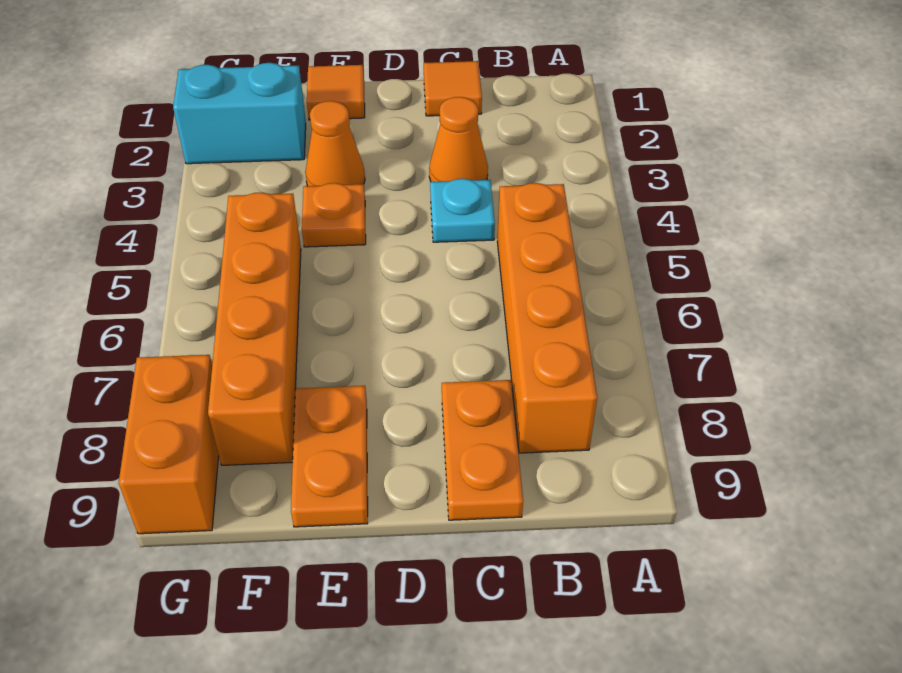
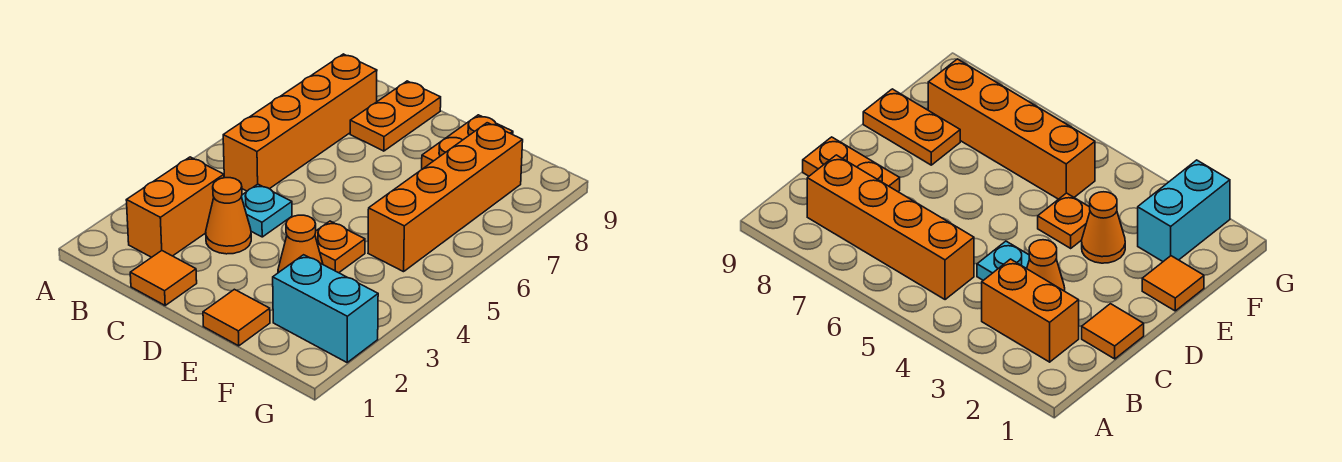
orange 1x2 brick [119,355,219,534] -> orange 1x2 brick moved to [126,157,224,257]

